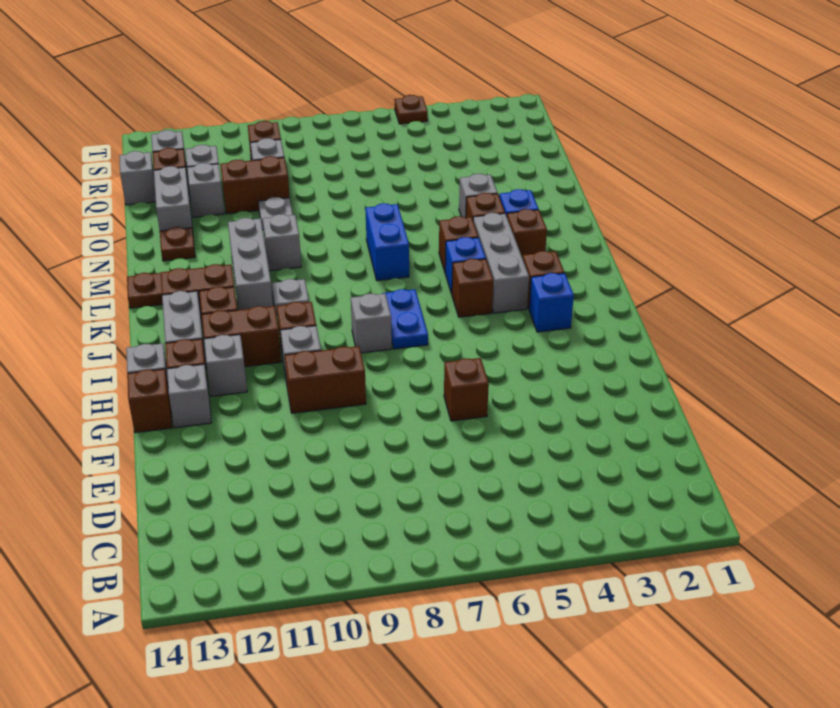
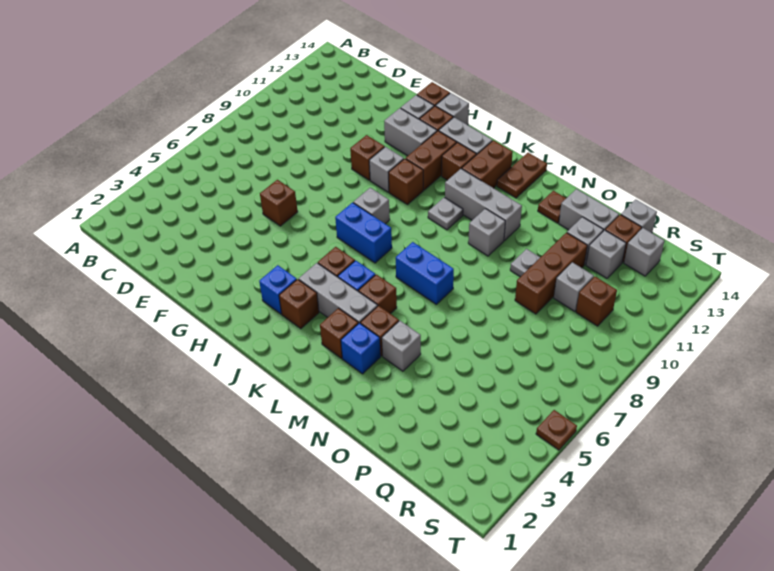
brown 1x2 brick [285,346,366,413] -> brown 1x1 brick [350,135,385,180]
grey 1x1 brick [204,335,247,396] -> grey 1x2 brick [384,108,437,156]
blue 1x2 plate [382,289,428,349] -> blue 1x2 brick [335,203,392,263]
brown 1x2 brick [220,156,289,214] -> brown 1x3 brick [515,233,587,314]

